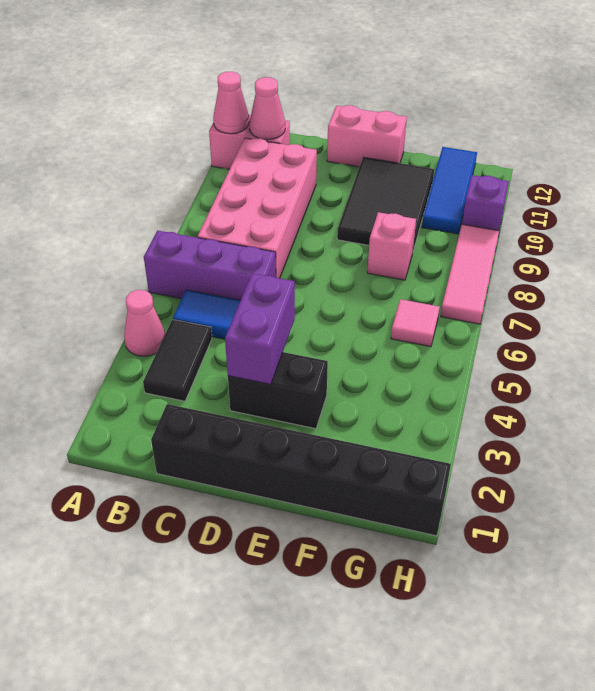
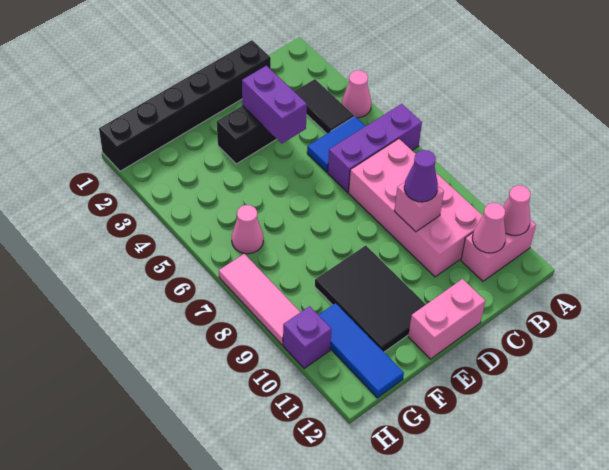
none -> purple 1x1 cone [404,150,438,202]
pink 1x1 brick [367,212,416,280] -> pink 1x1 brick moved to [394,182,444,232]
pink 1x1 tile [391,299,440,347] -> pink 1x1 cone [232,205,263,254]

